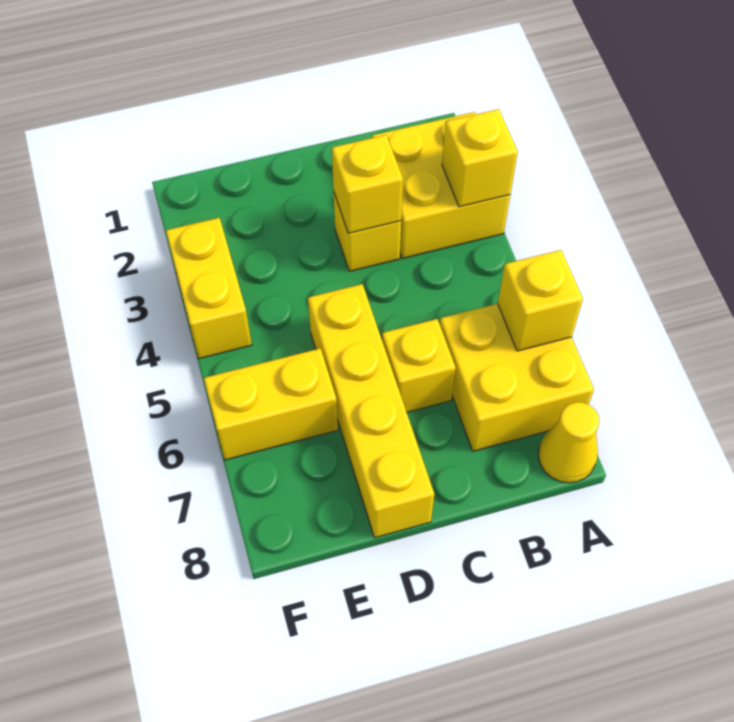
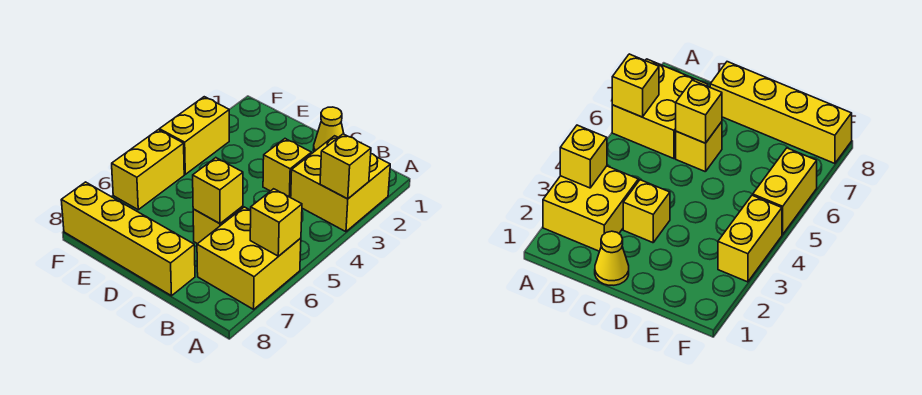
yellow 1x1 cone [538,402,599,483] -> yellow 1x1 cone moved to [313,107,344,152]
yellow 1x1 brick [332,135,403,233] -> yellow 1x1 brick moved to [193,158,243,224]
yellow 1x4 brick [308,284,434,538] -> yellow 1x4 brick turned to [61,182,195,296]
yellow 1x2 brick [204,348,338,460] -> yellow 1x2 brick turned to [112,130,184,210]

